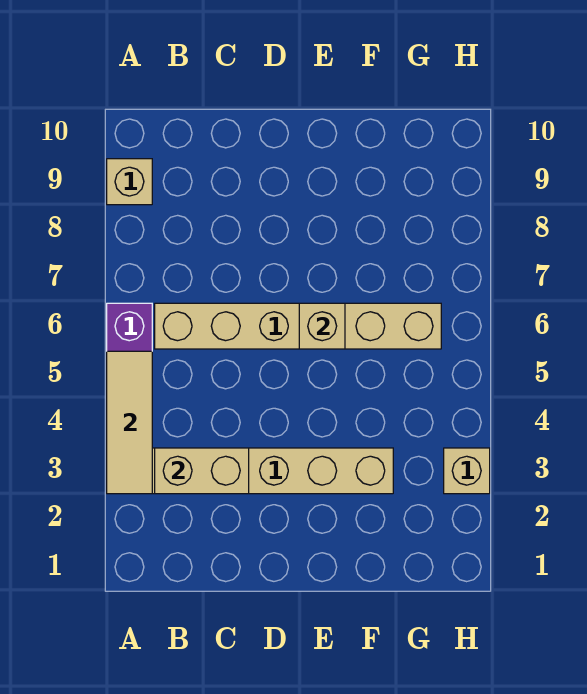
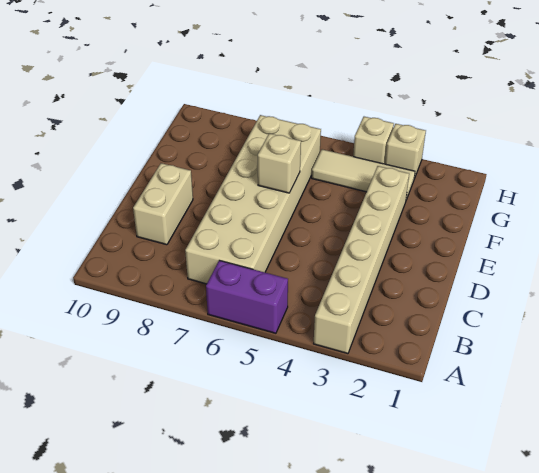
tan 1x3 tile [107,351,152,494] -> tan 1x3 tile moved to [312,149,415,200]
tan 1x1 brick [107,159,152,205] -> tan 1x1 brick moved to [353,117,394,164]
tan 1x2 brick [155,448,249,494] -> tan 1x2 brick moved to [133,163,193,245]
tan 1x6 brick [155,303,441,349] -> tan 2x6 brick [185,115,321,284]

